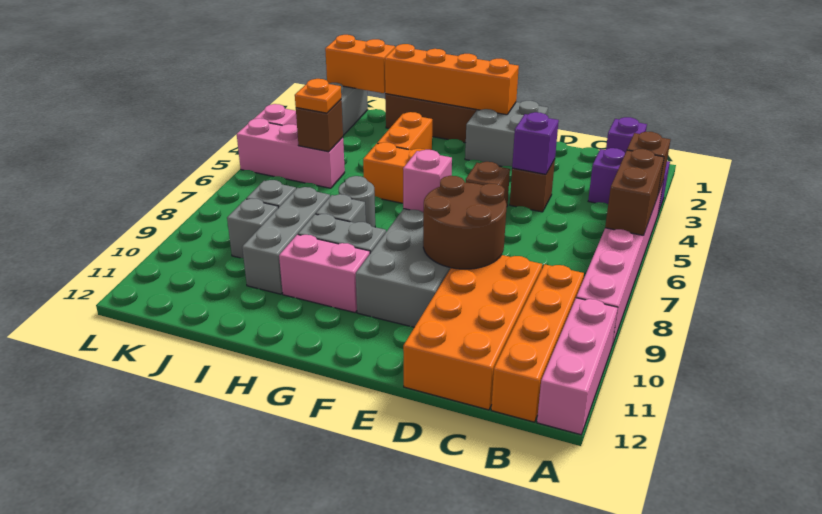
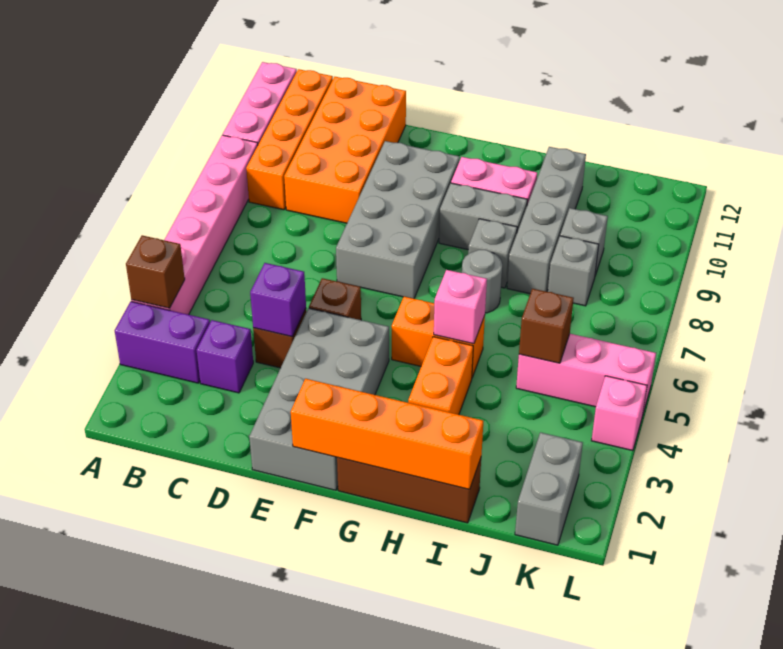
brown 1x2 brick [605,149,664,236] -> none
purple 1x1 brick [606,117,647,153] -> purple 1x1 brick moved to [197,320,253,393]
brown 2x2 round brick [423,176,507,269] -> none
grey 2x2 brick [465,101,548,167] -> grey 2x4 brick [249,308,389,490]
pink 1x1 brick [403,150,452,212] -> pink 1x1 brick moved to [434,270,487,344]
grey 1x3 brick [242,187,330,294] -> grey 1x4 brick [507,147,586,294]
orange 1x2 brick [325,35,395,93] -> none
orange 1x1 plate [295,79,341,113] -> none

